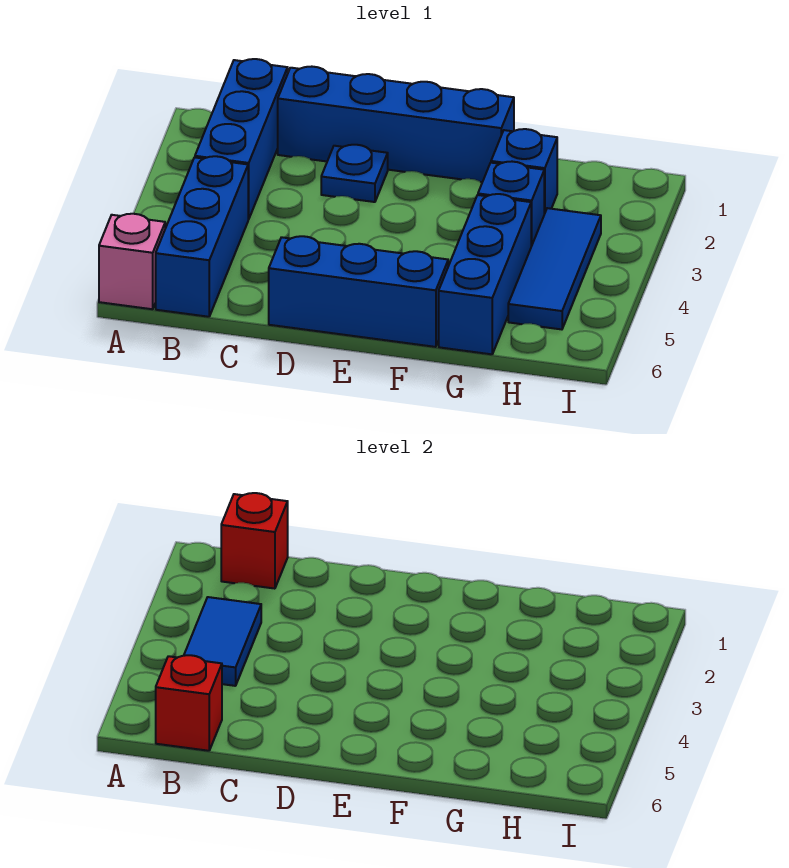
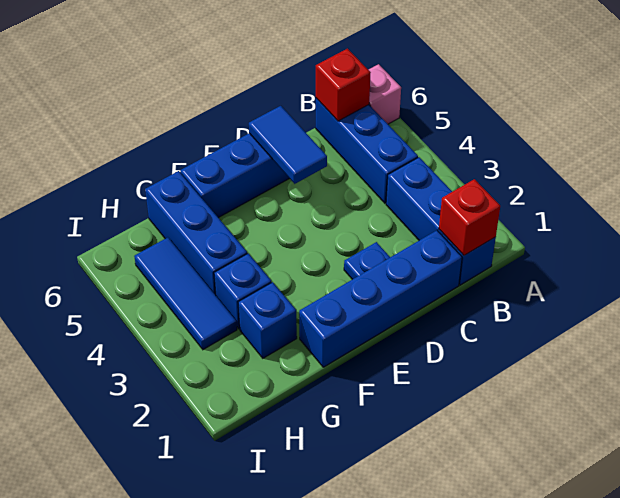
blue 1x2 tile [184,597,261,686] -> blue 1x2 tile moved to [249,106,327,184]

